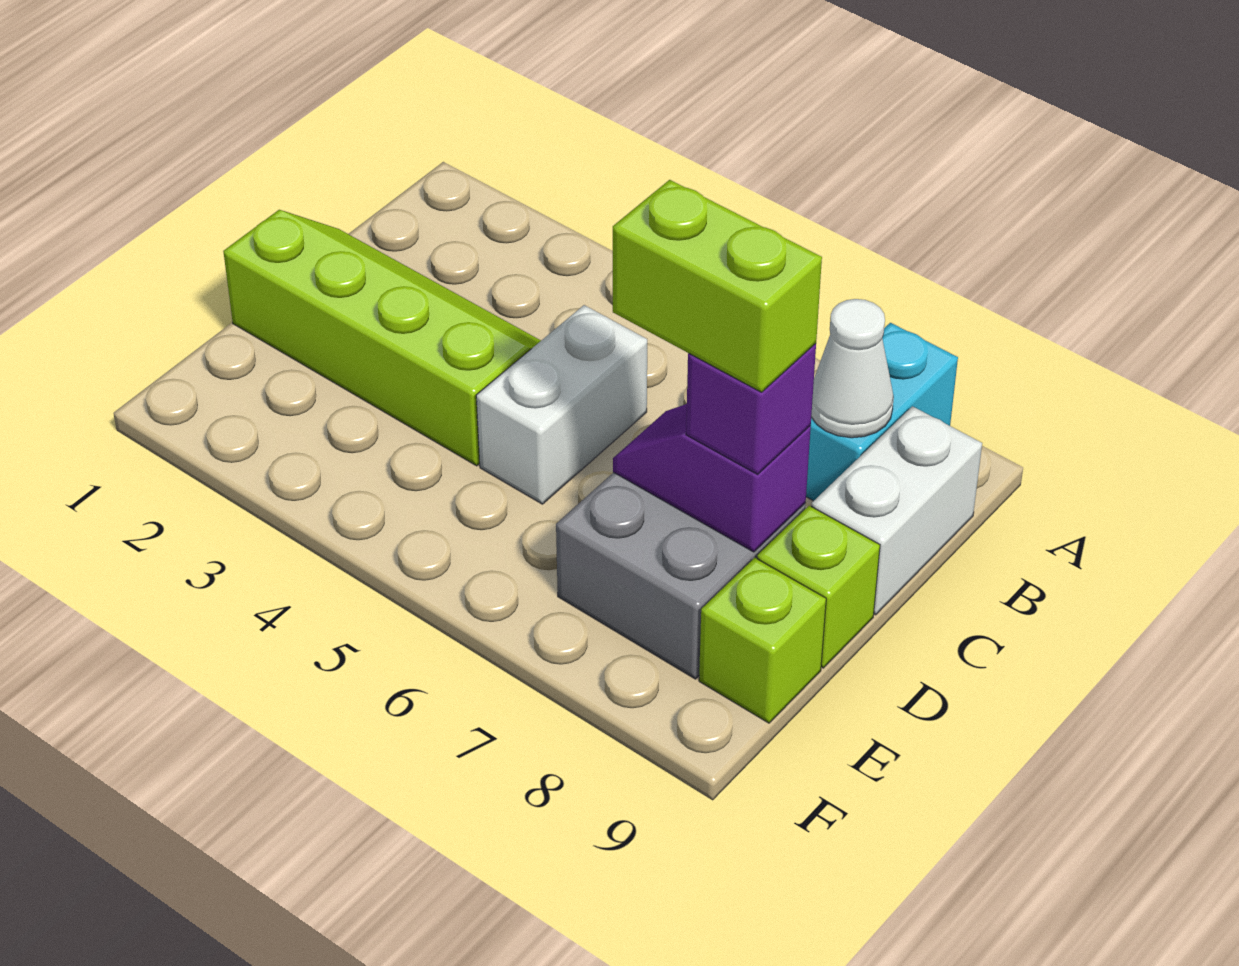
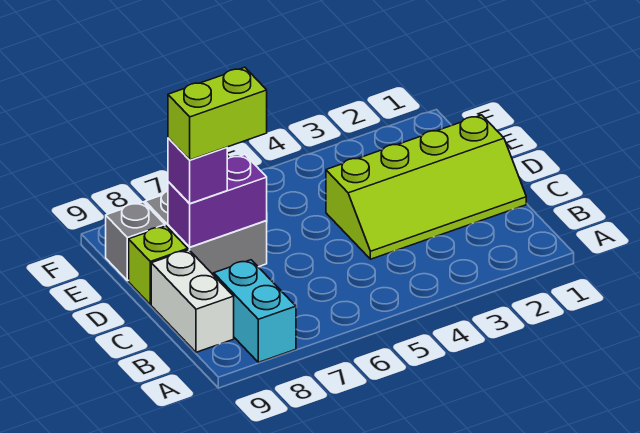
white 1x1 cone [811,299,894,438] -> none
white 1x2 brick [476,305,647,504] -> none
purple 1x2 slope [613,404,811,552] -> purple 1x2 brick [168,155,267,247]
lime 1x1 brick [699,558,826,723] -> grey 1x1 brick [106,202,165,281]

